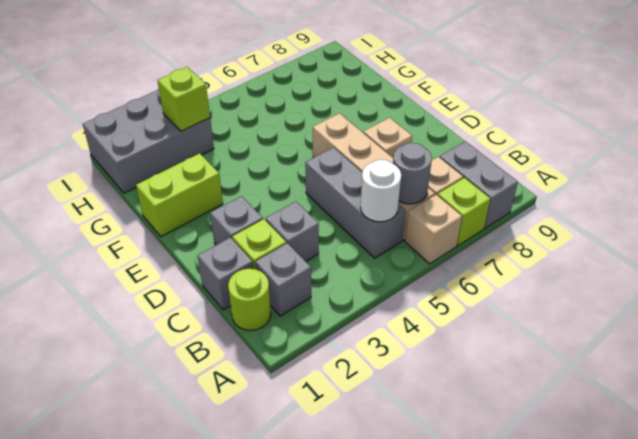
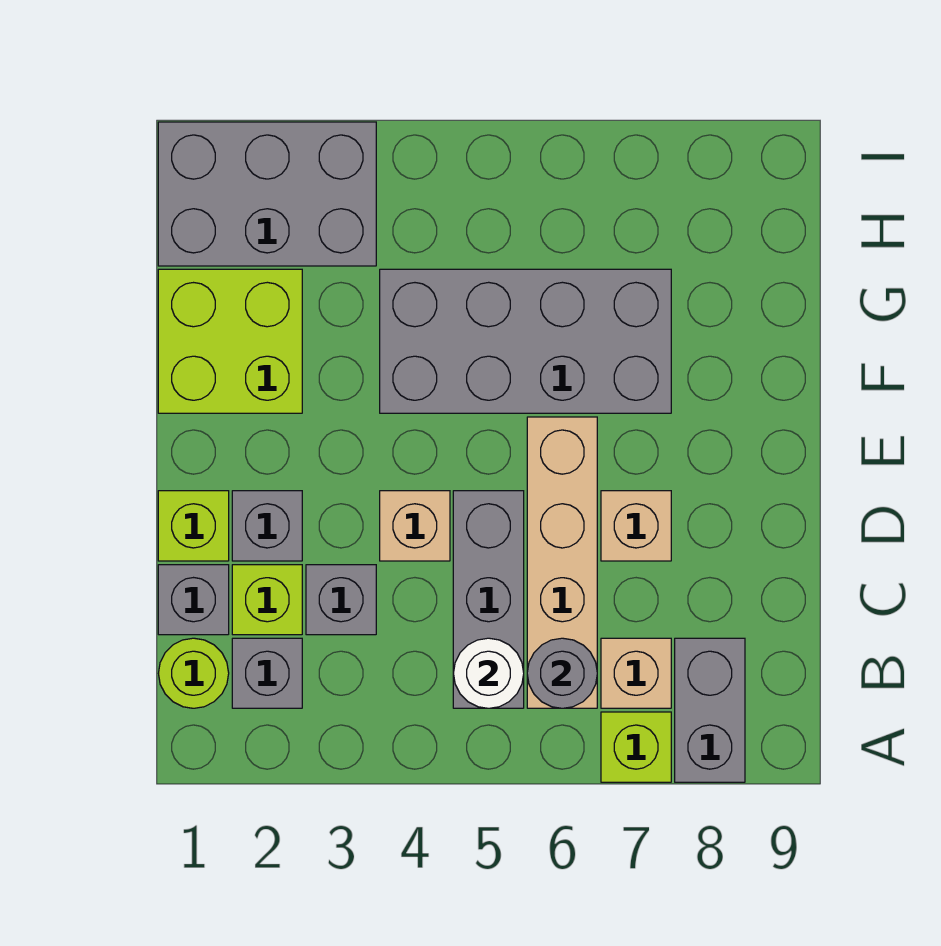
tan 1x1 brick [405,195,462,264] -> tan 1x1 brick moved to [380,491,450,561]
lime 1x2 brick [136,153,223,237] -> lime 2x2 brick [158,269,302,413]
none -> grey 2x4 brick [380,269,671,413]
lime 1x1 brick [157,67,210,131] -> lime 1x1 brick moved to [158,491,229,561]

